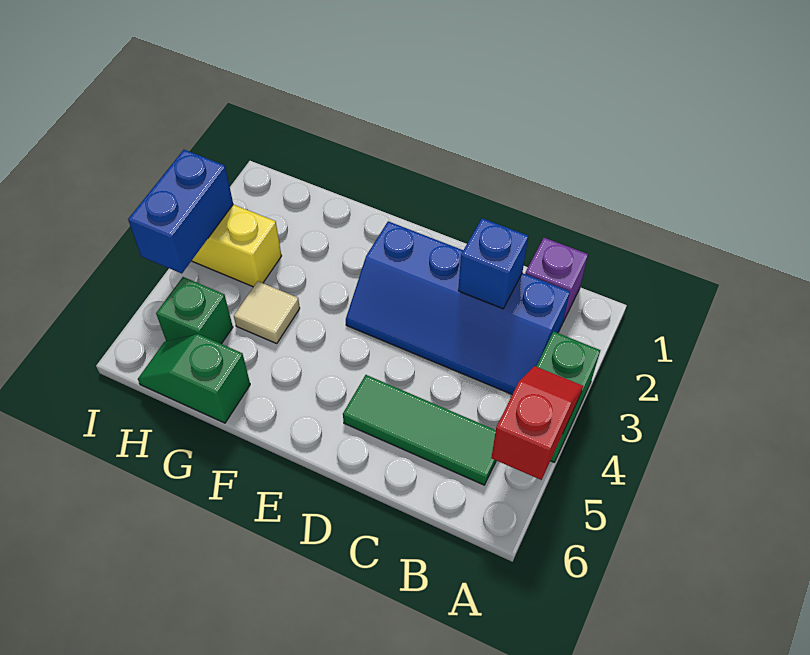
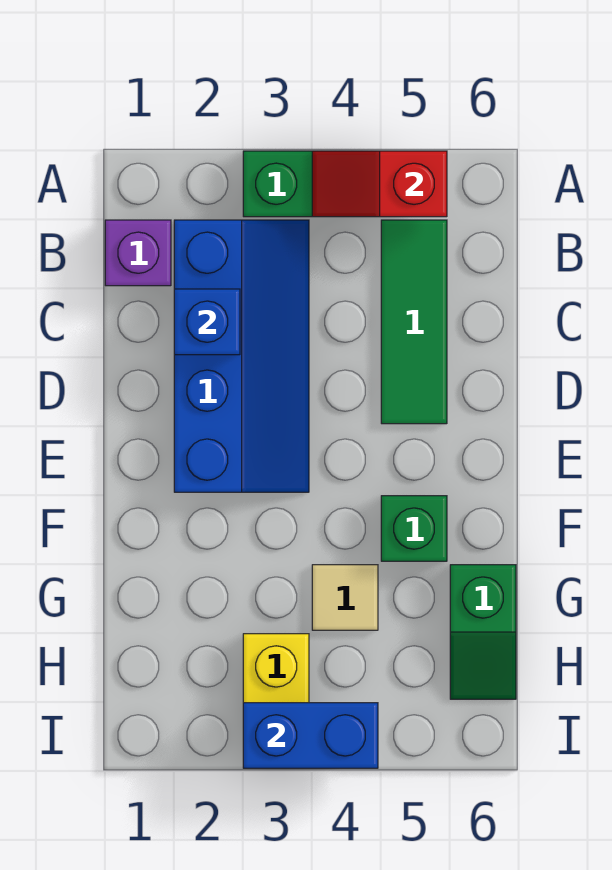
green 1x1 brick [156,277,233,344] -> green 1x1 brick moved to [381,496,447,561]

